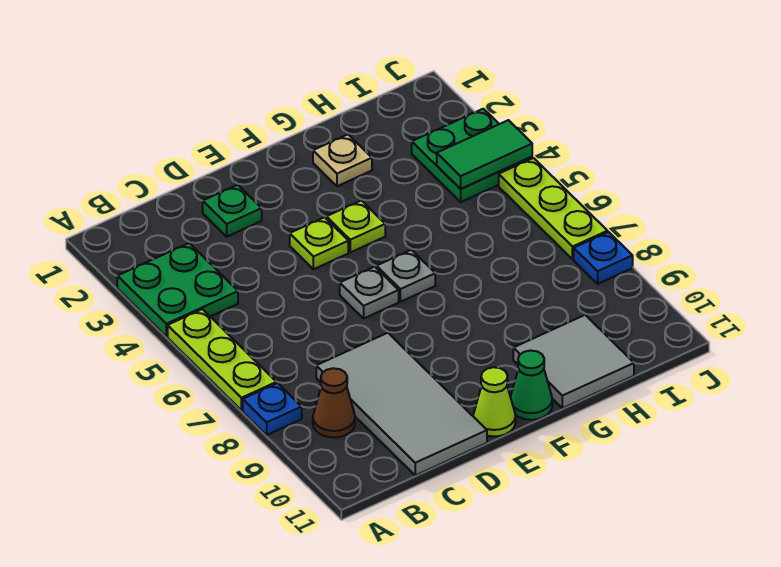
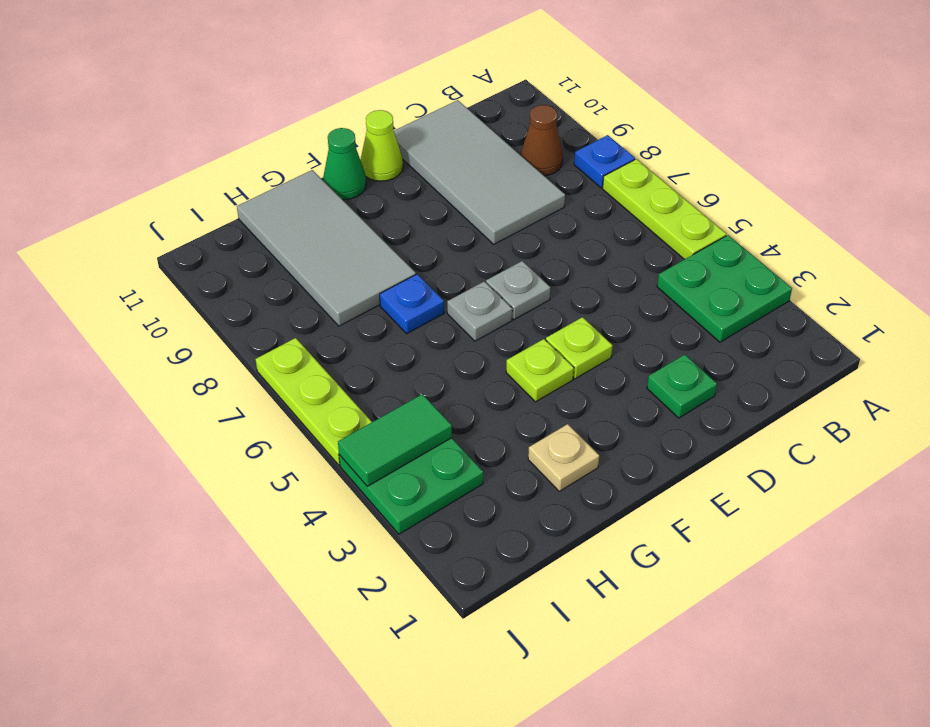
grey 2x2 tile [513,315,634,408] -> grey 2x4 tile [237,170,416,326]
blue 1x1 plate [574,232,633,284] -> blue 1x1 plate moved to [380,274,444,333]

